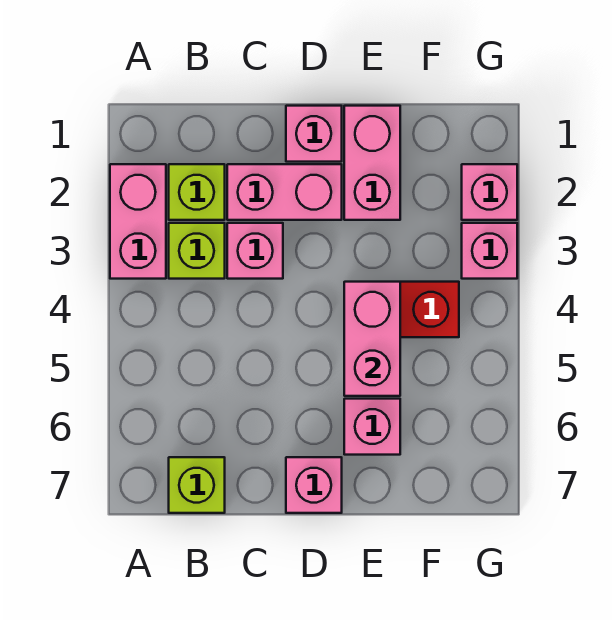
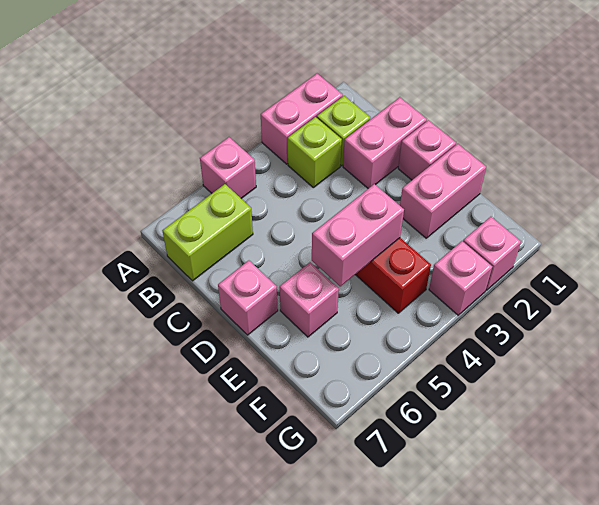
lime 1x1 brick [169,457,225,513] -> lime 1x2 brick [162,184,253,281]
pink 1x2 brick [227,164,342,220] -> pink 1x2 brick turned to [343,97,427,189]
pink 1x1 brick [227,223,283,279] -> pink 1x1 brick moved to [200,137,256,198]

